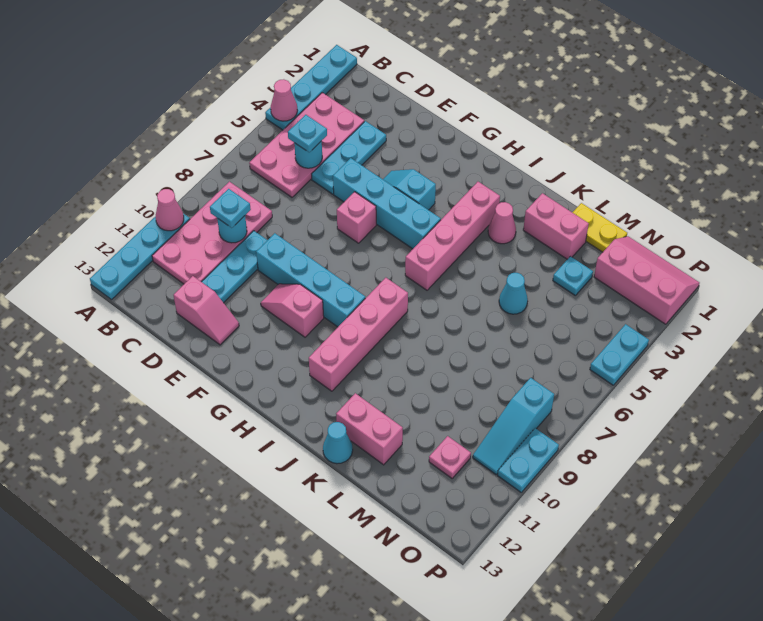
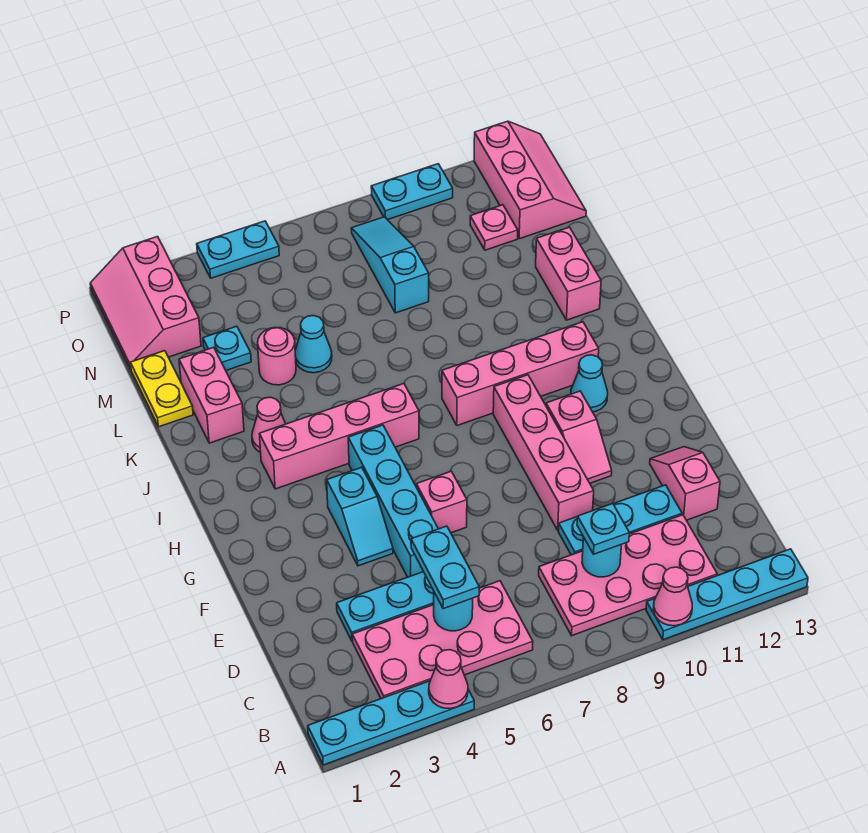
cyan 1x1 plate [288,115,327,152] -> cyan 1x2 plate [411,526,479,609]
cyan 1x4 brick [256,233,365,327] -> pink 1x4 brick [493,375,594,530]
cyan 1x1 cone [323,422,353,464] -> cyan 1x1 cone moved to [571,355,608,412]
none -> pink 1x1 round brick [258,328,296,385]
none -> pink 2x3 slope [474,121,586,239]
cyan 1x3 slope [473,378,554,474] -> cyan 1x3 slope turned to [351,217,429,313]

